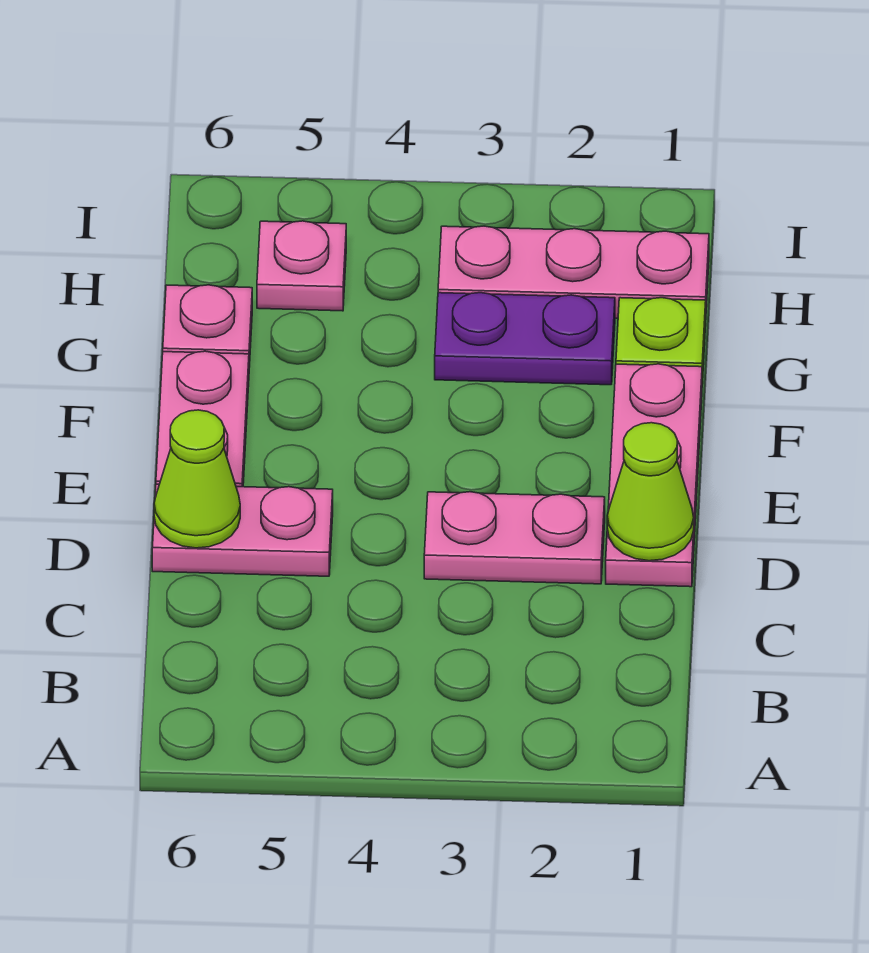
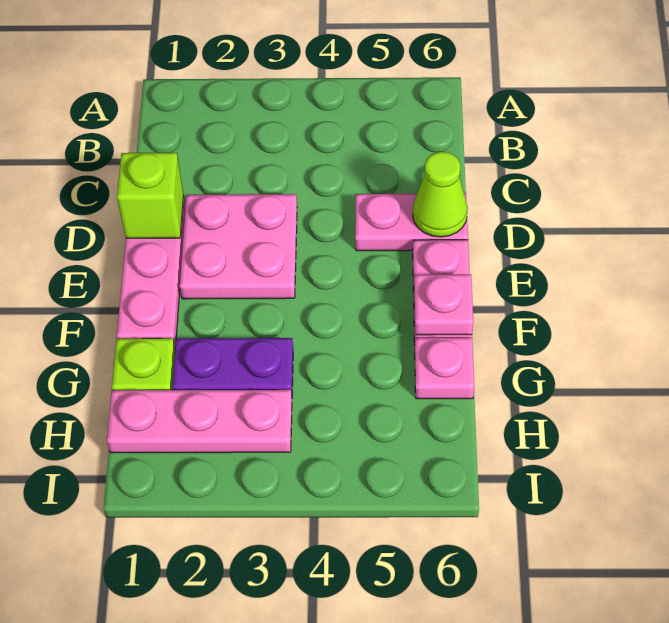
lime 1x1 cone [607,423,694,561] -> lime 1x1 brick [117,153,183,238]
pink 1x2 plate [424,492,605,584] -> pink 2x2 plate [180,194,297,299]
pink 1x1 plate [257,221,346,311] -> pink 1x1 plate moved to [414,274,473,335]

